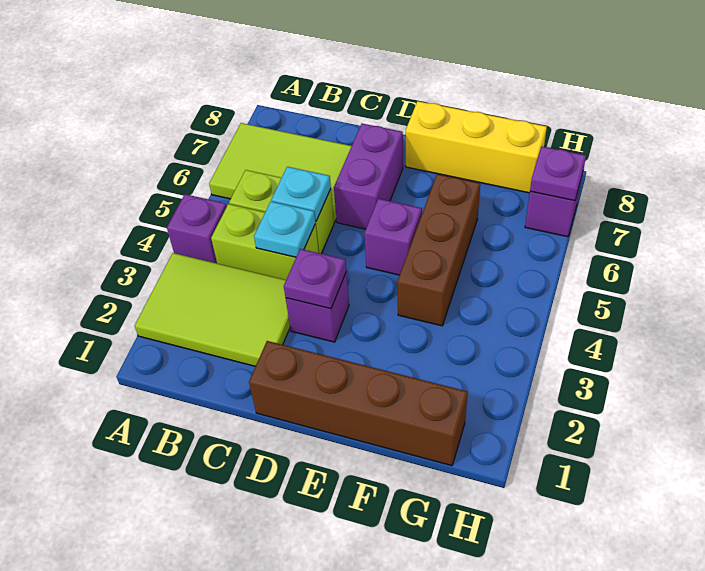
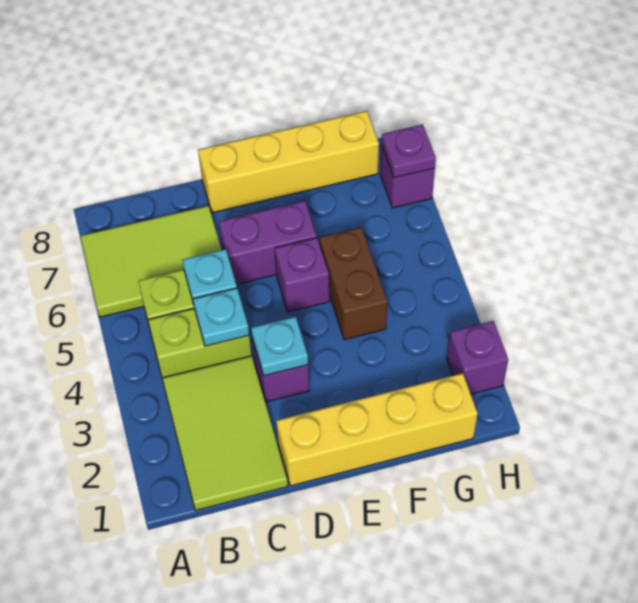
lime 2x3 tile [135,253,290,366] -> lime 2x3 tile turned to [162,356,288,511]
purple 1x1 brick [167,194,227,263] -> purple 1x1 brick moved to [447,321,508,394]
brown 1x4 brick [249,341,468,466] -> yellow 1x4 brick [276,373,478,486]
purple 1x1 plate [284,249,346,308] -> cyan 1x1 plate [251,317,308,376]
purple 1x2 brick [334,124,403,229] -> purple 1x2 brick turned to [219,201,317,284]
yellow 1x3 brick [406,101,547,193] -> yellow 1x4 brick [198,111,379,213]
brown 1x3 brick [397,174,480,326] -> brown 1x2 brick [319,227,387,340]

